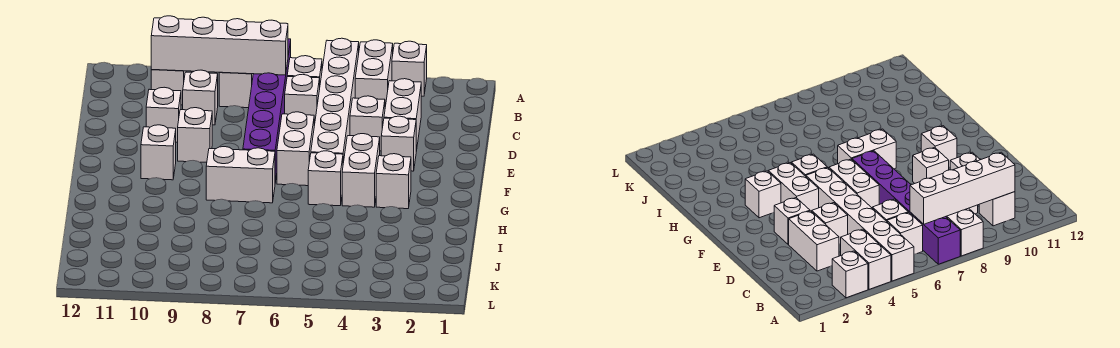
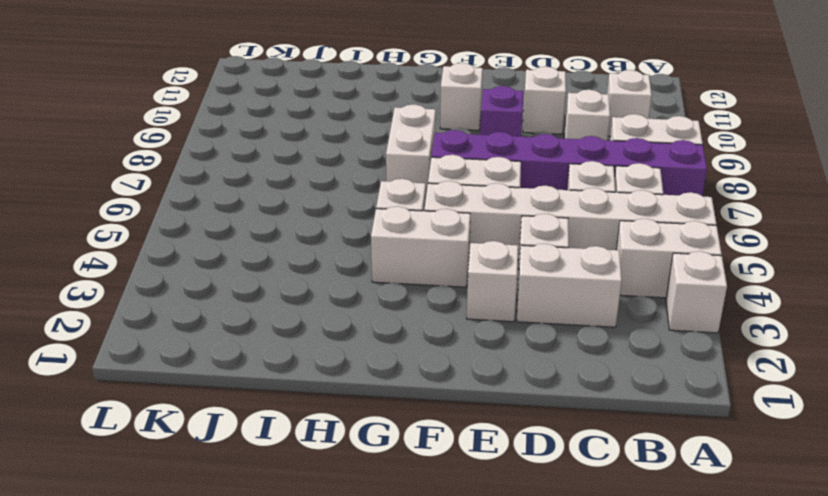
white 1x4 brick [151,16,288,75] -> none
white 1x1 brick [178,108,212,162] -> purple 1x1 brick [480,86,523,137]
white 1x1 brick [376,154,411,209] -> none

